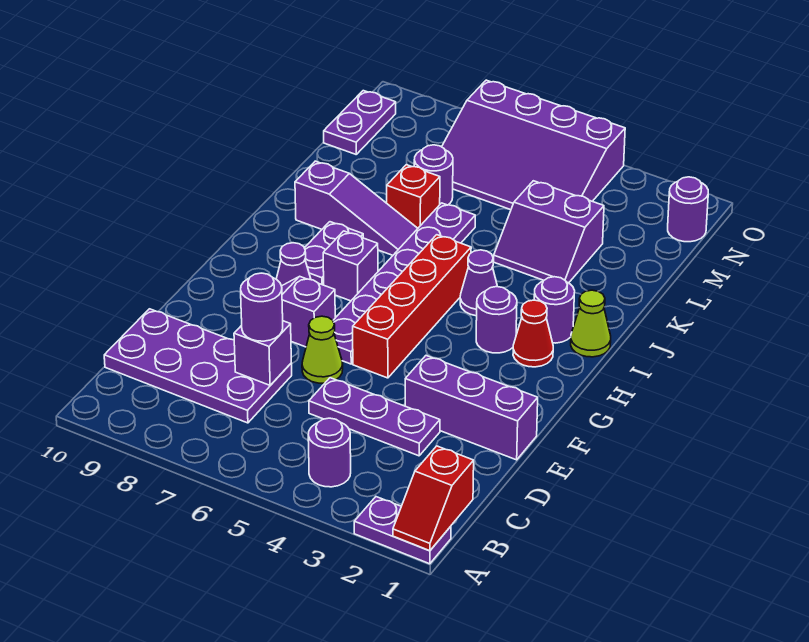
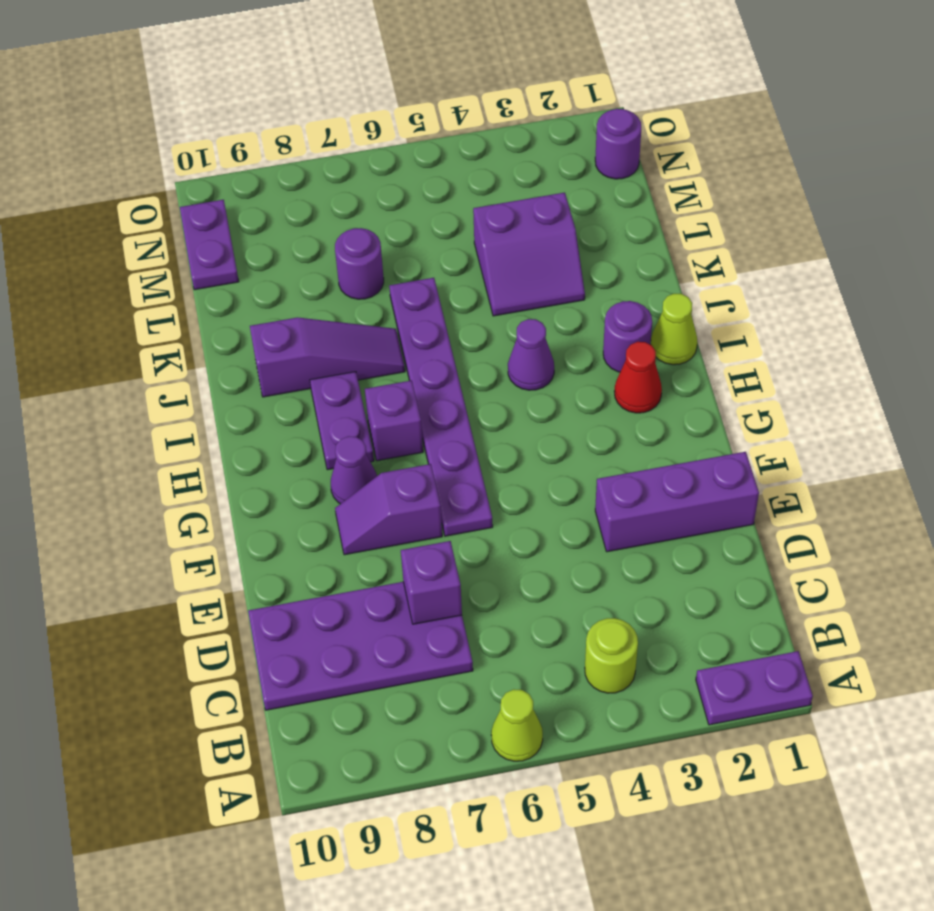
red 1x2 slope [393,446,474,551] -> none
purple 1x1 round brick [308,418,351,487] -> lime 1x1 round brick [585,618,638,693]
purple 1x3 plate [309,378,440,456] -> none
purple 1x1 round brick [241,273,283,341] -> none
lime 1x1 cone [302,316,343,383] -> lime 1x1 cone moved to [491,689,543,761]
red 1x4 brick [353,235,471,378] -> none
purple 1x1 round brick [476,287,517,353] -> none
red 1x1 brick [387,165,440,228] -> none
purple 3x4 slope [442,80,625,210] -> none

